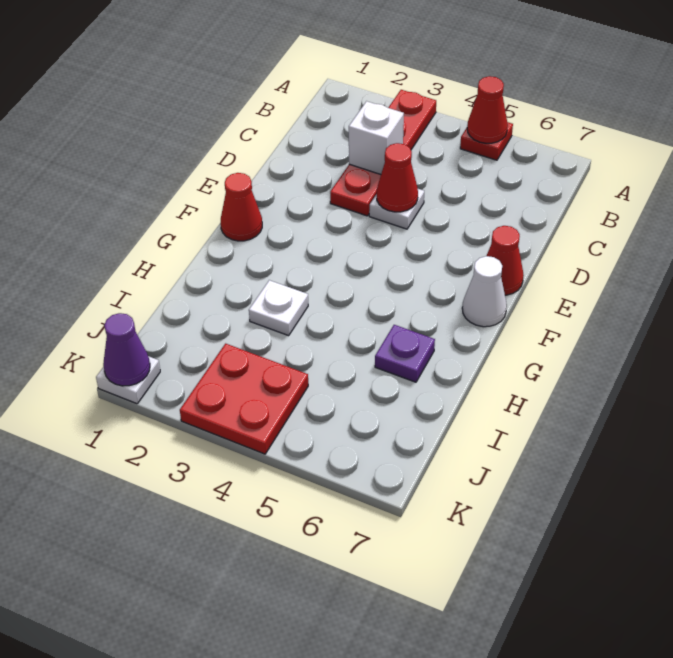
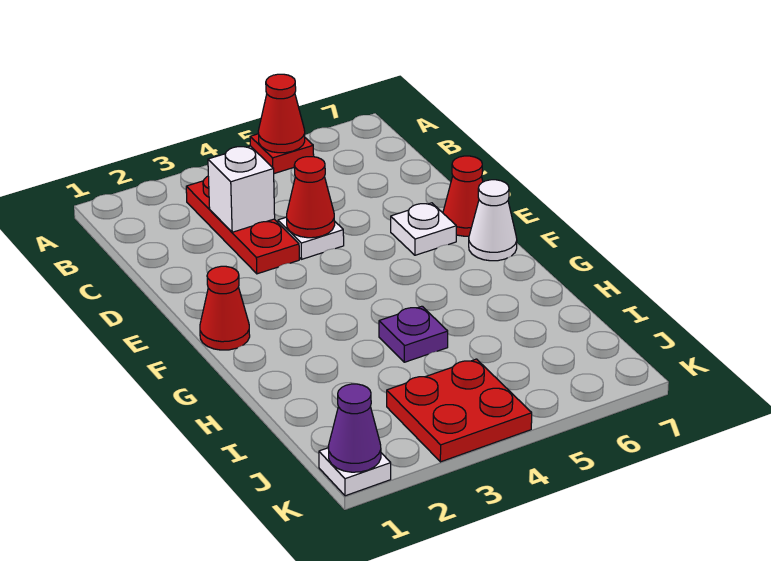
red 1x4 plate [330,90,436,216] -> red 1x3 plate [186,176,299,274]
white 1x1 plate [249,280,308,336] -> white 1x1 plate moved to [391,203,456,255]
purple 1x1 plate [375,325,435,382] -> purple 1x1 plate moved to [379,306,448,362]

